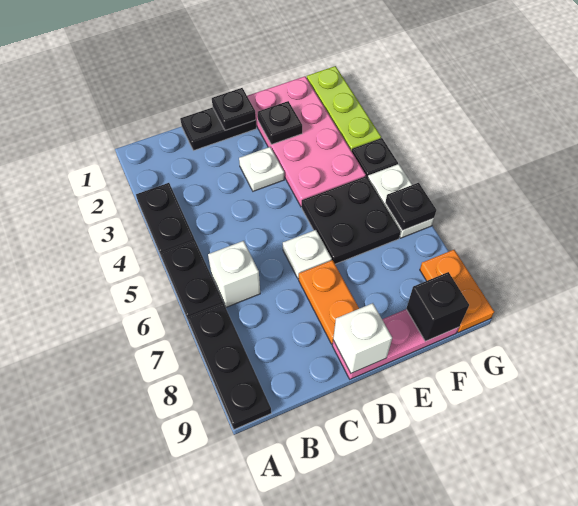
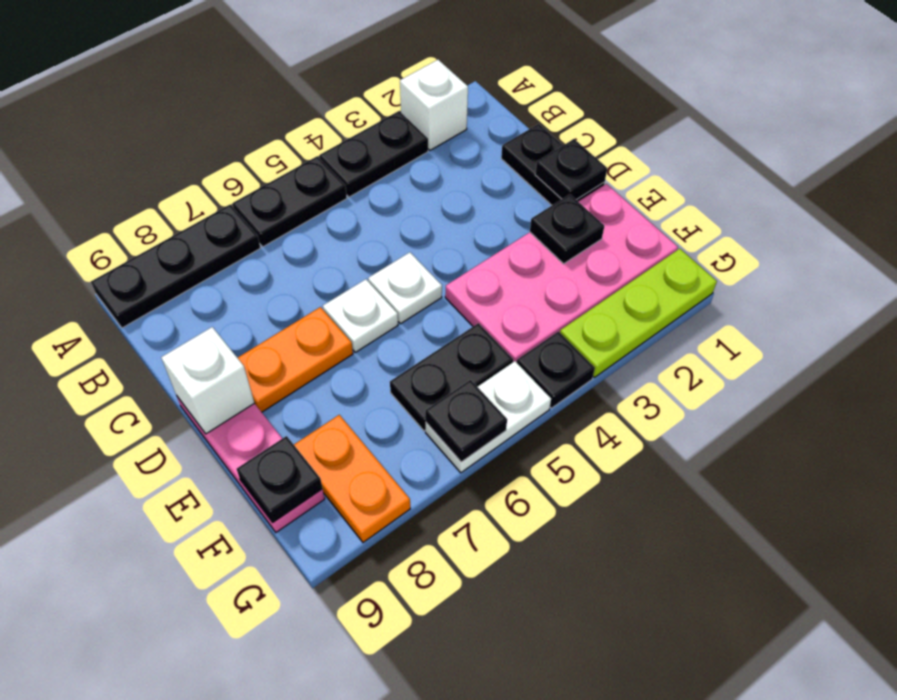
white 1x1 brick [208,241,260,307] -> white 1x1 brick moved to [400,60,468,150]
white 1x1 plate [239,147,284,191] -> white 1x1 plate moved to [368,252,442,324]
black 2x2 plate [302,176,401,264] -> black 1x2 plate [390,323,513,431]
black 1x1 brick [406,272,469,341] -> black 1x1 plate [237,436,322,522]
orange 1x2 plate [420,250,494,333] -> orange 1x2 plate turned to [294,415,410,542]

